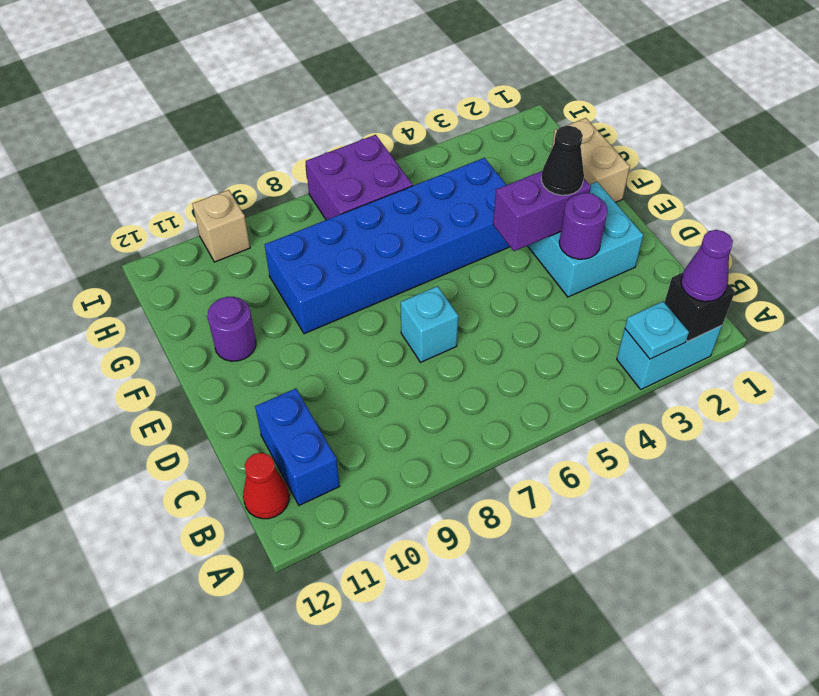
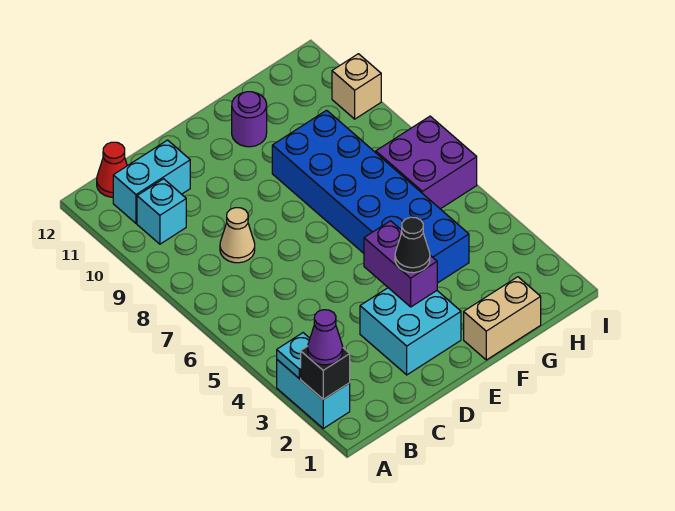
blue 1x2 brick [255,388,340,505] -> cyan 1x2 brick [113,140,190,223]
none -> tan 1x1 cone [220,208,255,263]
purple 1x1 round brick [559,193,607,259] -> none
cyan 1x1 brick [401,286,458,362] -> cyan 1x1 brick moved to [137,179,186,244]

